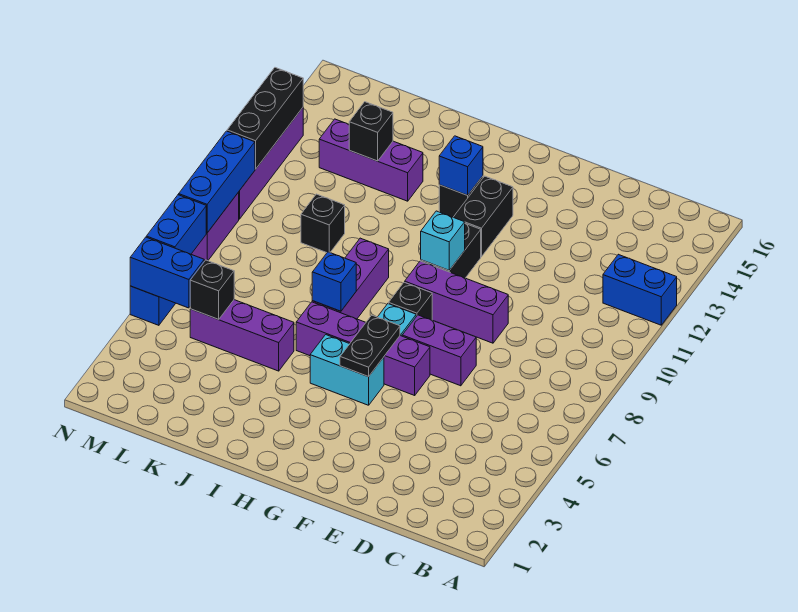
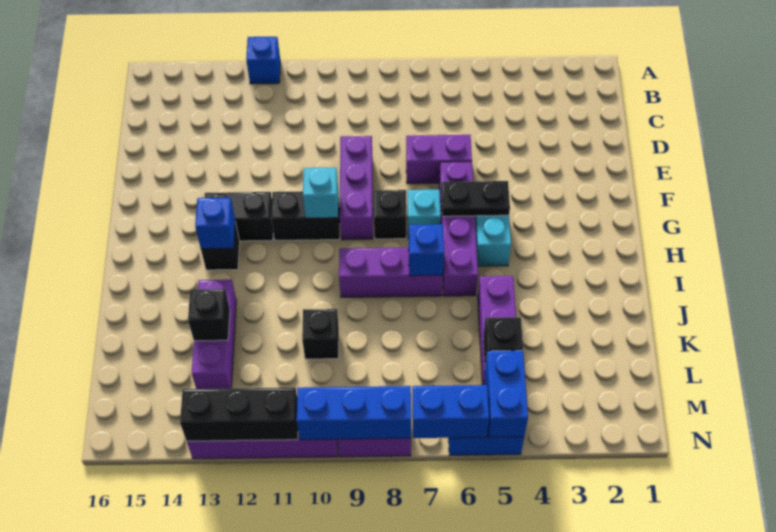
blue 1x2 brick [603,254,677,325] -> blue 1x1 brick [246,37,280,84]
purple 1x2 brick [402,315,476,386] -> purple 1x2 brick turned to [406,135,472,184]

